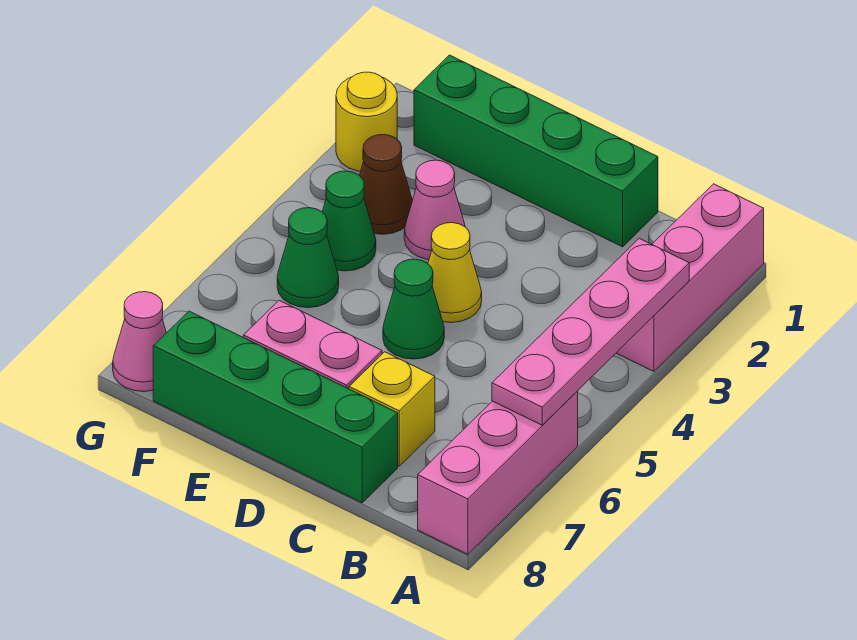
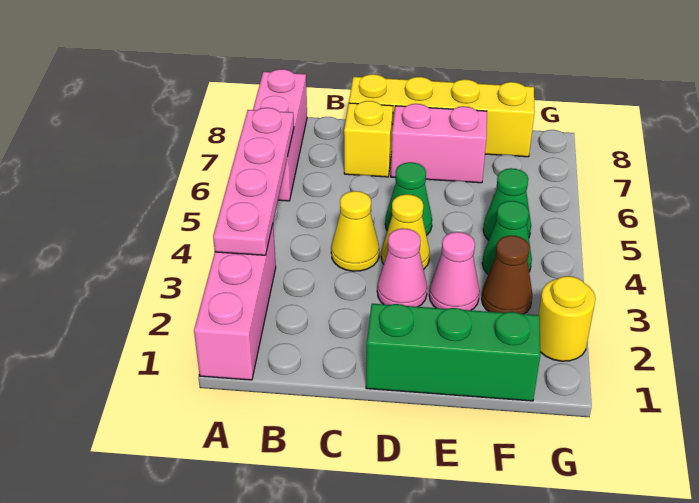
green 1x4 brick [414,55,658,247] -> green 1x3 brick [366,304,540,401]
none -> yellow 1x1 cone [331,191,379,271]
green 1x4 brick [153,311,398,503] -> yellow 1x4 brick [349,74,535,157]
pink 1x1 cone [113,292,166,392] -> pink 1x1 cone moved to [377,228,427,307]

